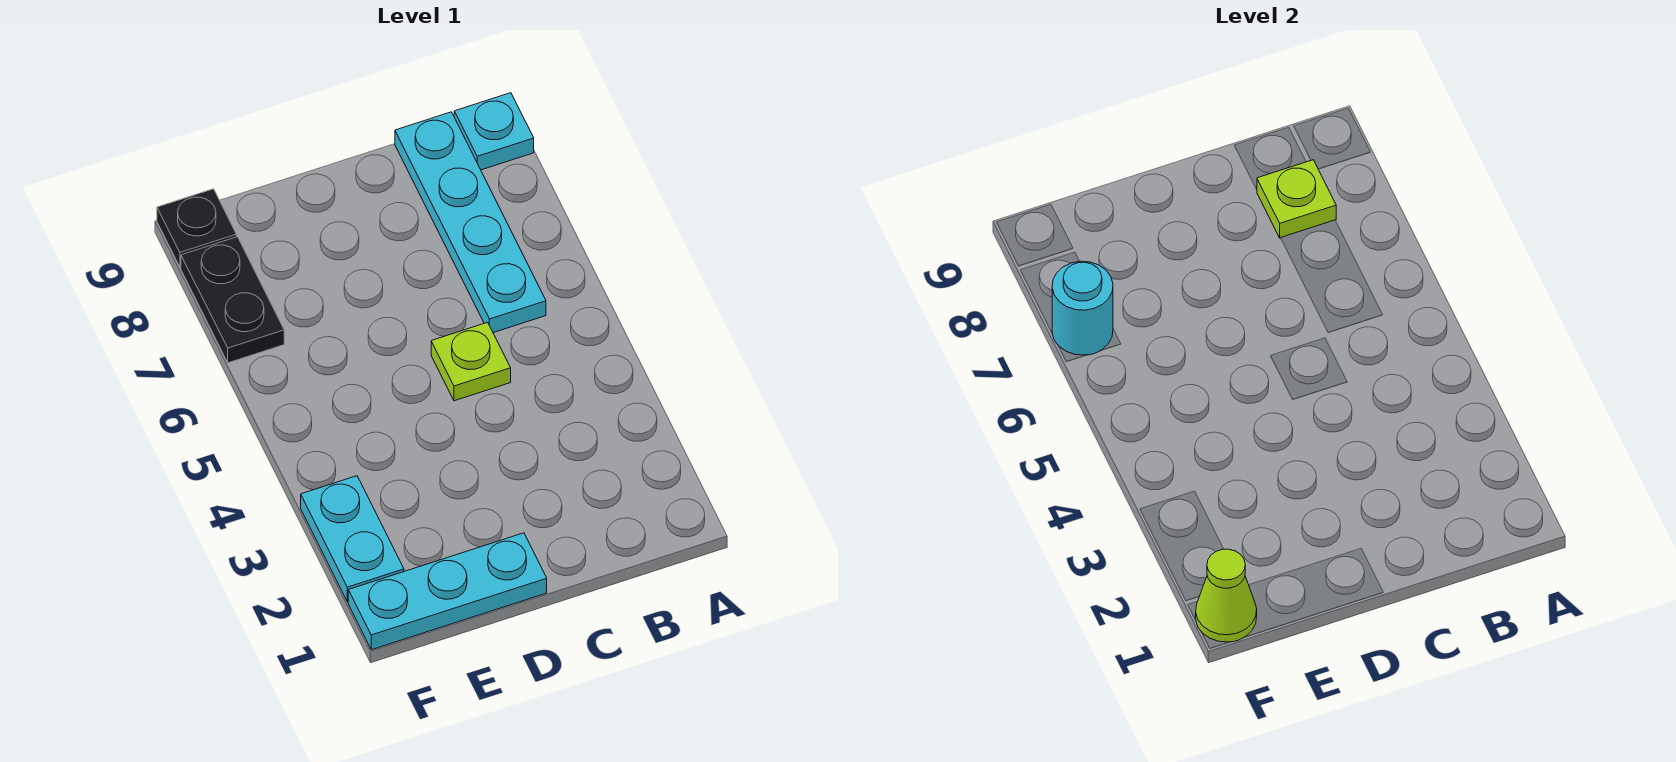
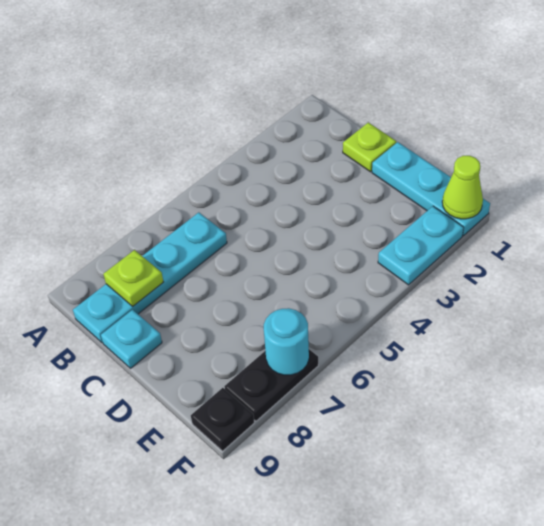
cyan 1x1 plate [454,93,534,170] -> cyan 1x1 plate moved to [101,310,162,368]
lime 1x1 plate [431,322,511,401] -> lime 1x1 plate moved to [343,122,396,172]

